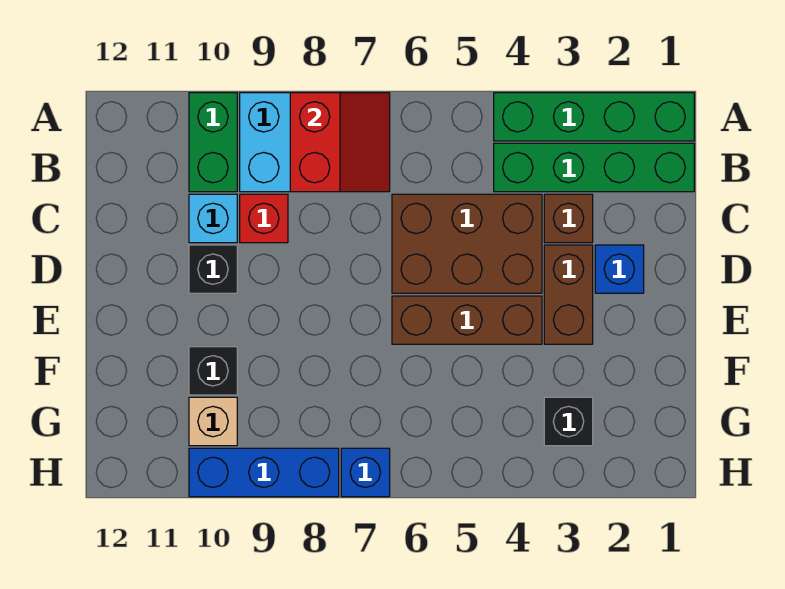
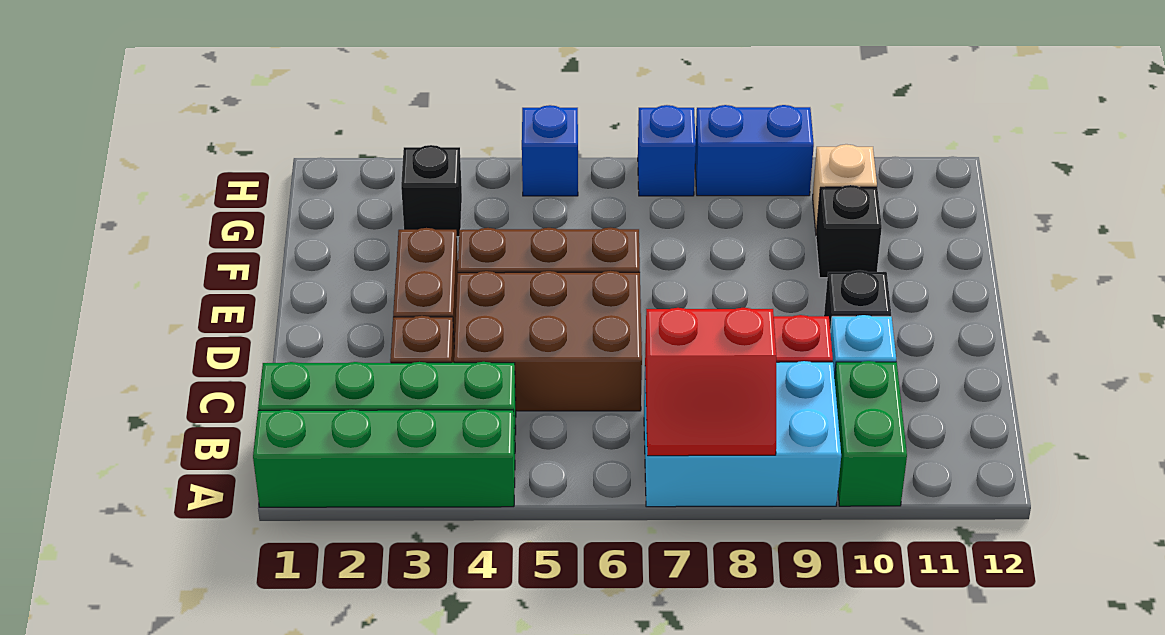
red 2x2 slope [290,93,390,192] -> red 2x2 slope turned to [645,308,776,456]
blue 1x1 brick [595,245,644,293] -> blue 1x1 brick moved to [522,105,578,196]
blue 1x3 brick [189,448,339,497] -> blue 1x2 brick [695,105,814,196]

